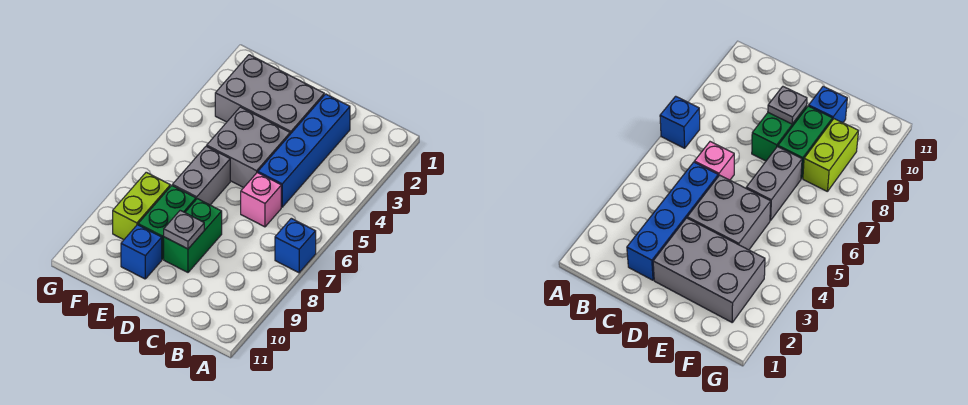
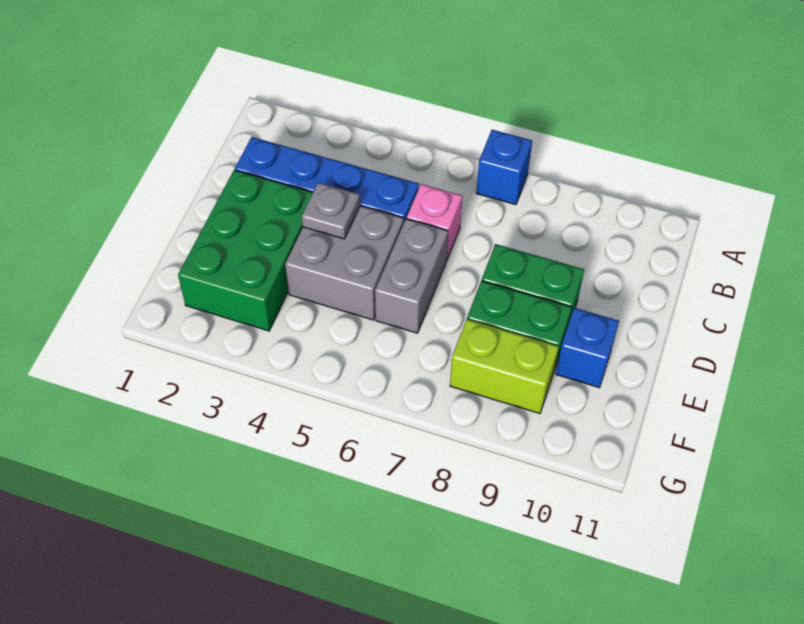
grey 2x3 brick [215,55,324,134] -> green 2x3 brick [178,170,313,331]
grey 1x1 plate [164,210,204,249] -> grey 1x1 plate moved to [302,183,360,239]
grey 1x2 brick [172,146,230,205] -> grey 1x2 brick turned to [375,219,448,333]

